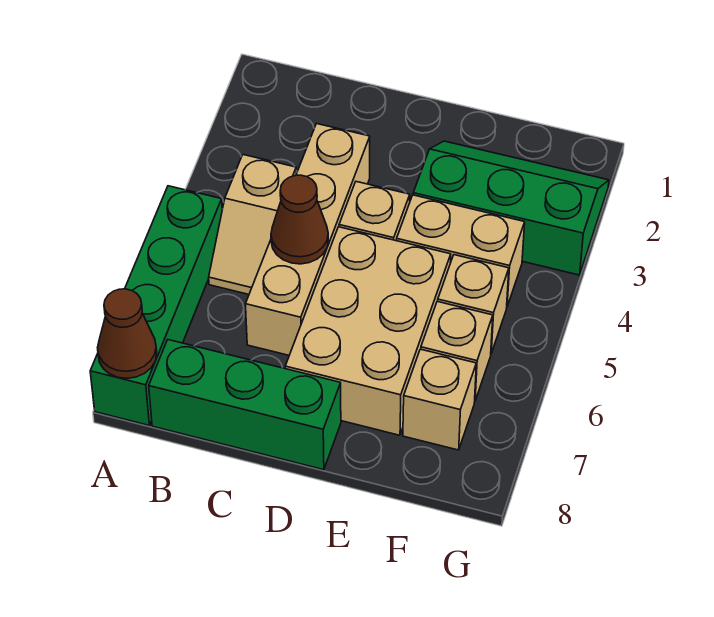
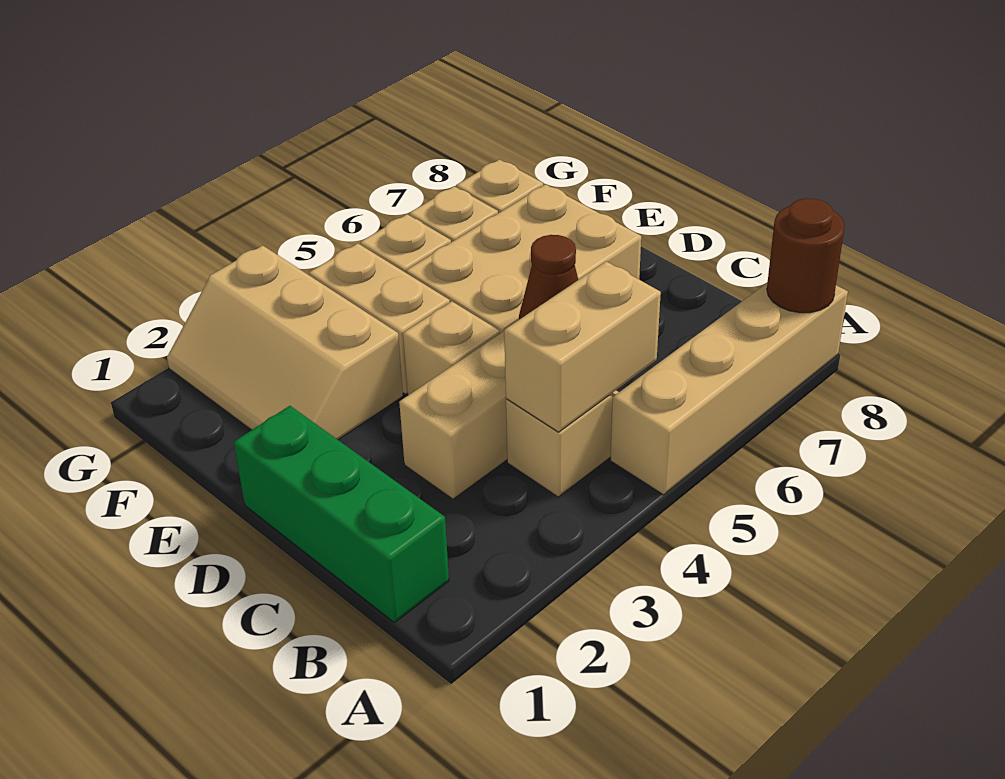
green 1x4 brick [90,186,222,425] -> tan 1x4 brick [610,283,848,495]
brown 1x1 cone [98,289,157,378] -> brown 1x1 round brick [767,198,845,313]
none -> tan 1x2 brick [504,261,661,432]
green 1x3 brick [149,340,341,470] -> green 1x3 brick moved to [234,406,449,622]
green 2x3 slope [413,141,609,275] -> tan 2x3 slope [167,245,403,440]

